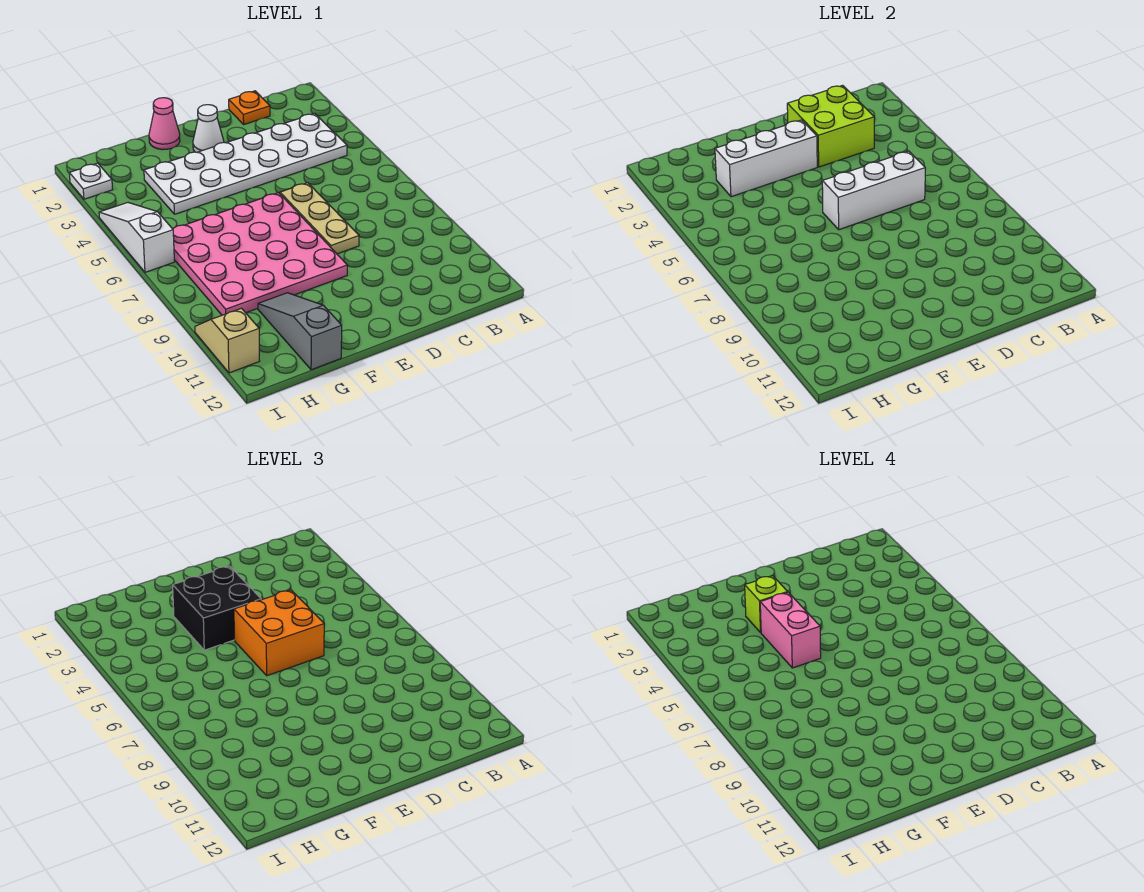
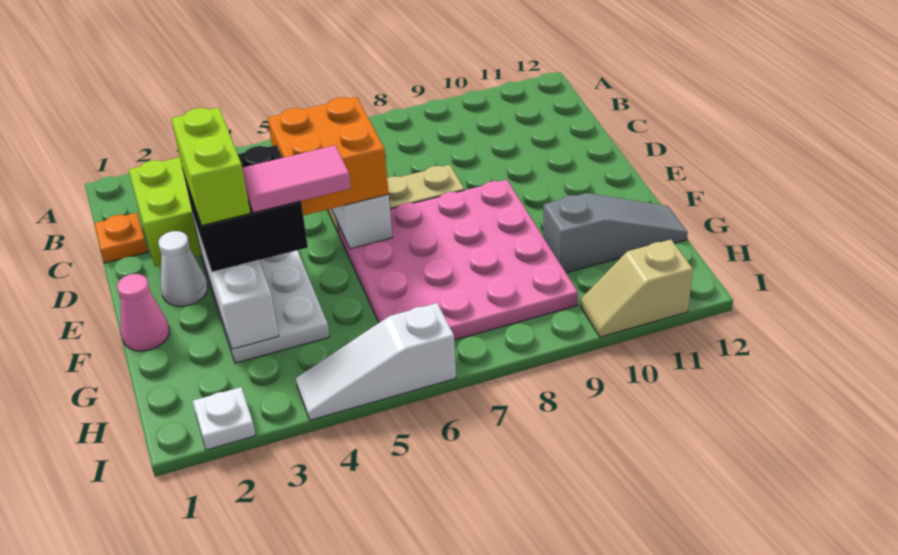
lime 1x1 brick [745,576,788,632] -> lime 1x2 brick [171,107,250,226]
pink 1x2 brick [760,592,821,668] -> pink 1x2 tile [242,145,351,213]
grey 1x3 slope [258,293,342,370] -> grey 1x3 slope turned to [543,193,688,273]

